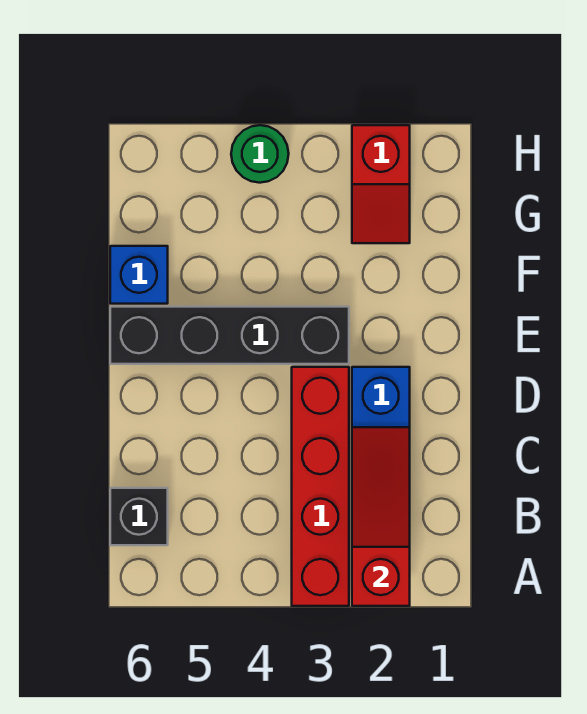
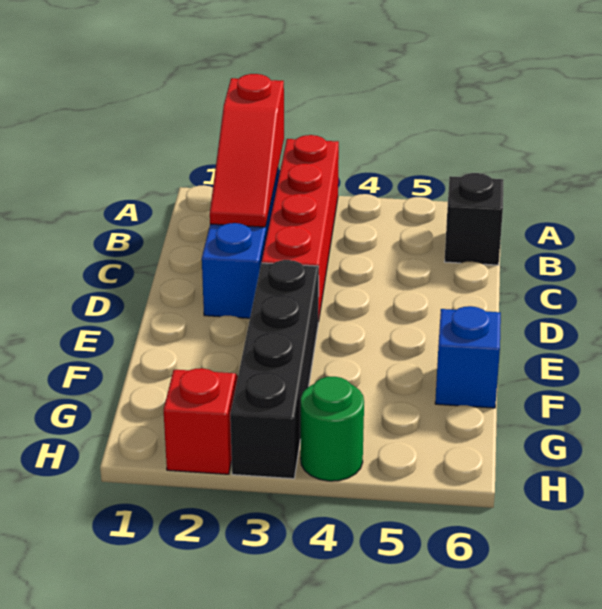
black 1x4 brick [110,307,349,364] -> black 1x4 brick turned to [230,260,319,479]

